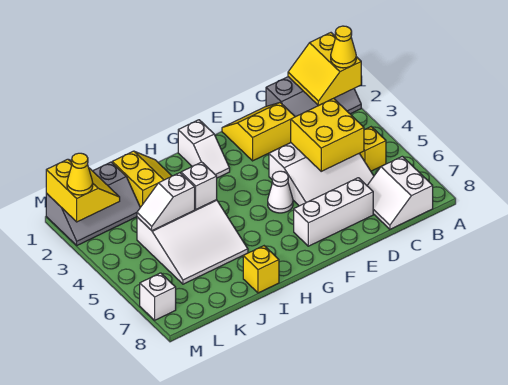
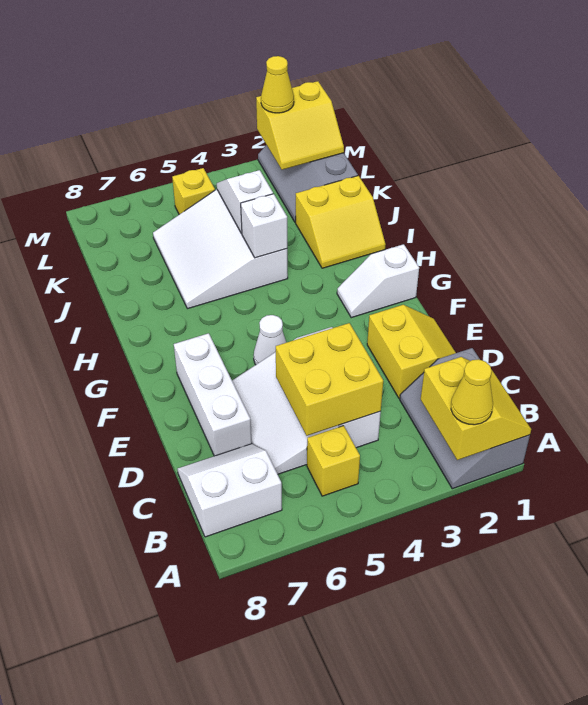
yellow 2x2 slope [288,33,361,106] -> yellow 2x2 slope turned to [421,357,531,460]
yellow 1x1 brick [243,246,279,293] -> yellow 1x1 brick moved to [172,168,215,214]
white 1x1 brick [140,273,176,320] -> none

